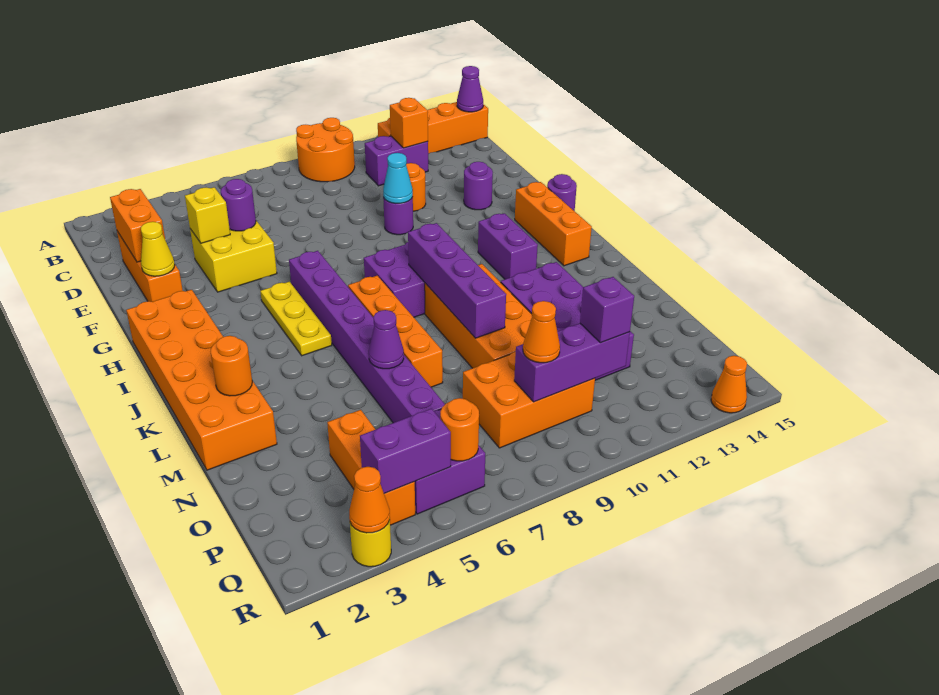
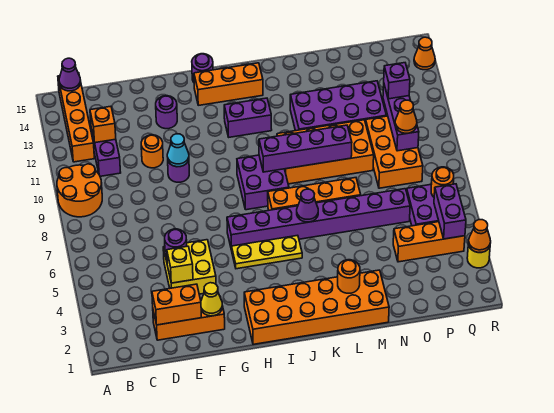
purple 1x1 cone [369,310,404,369] -> purple 1x1 cone moved to [297,189,318,222]

